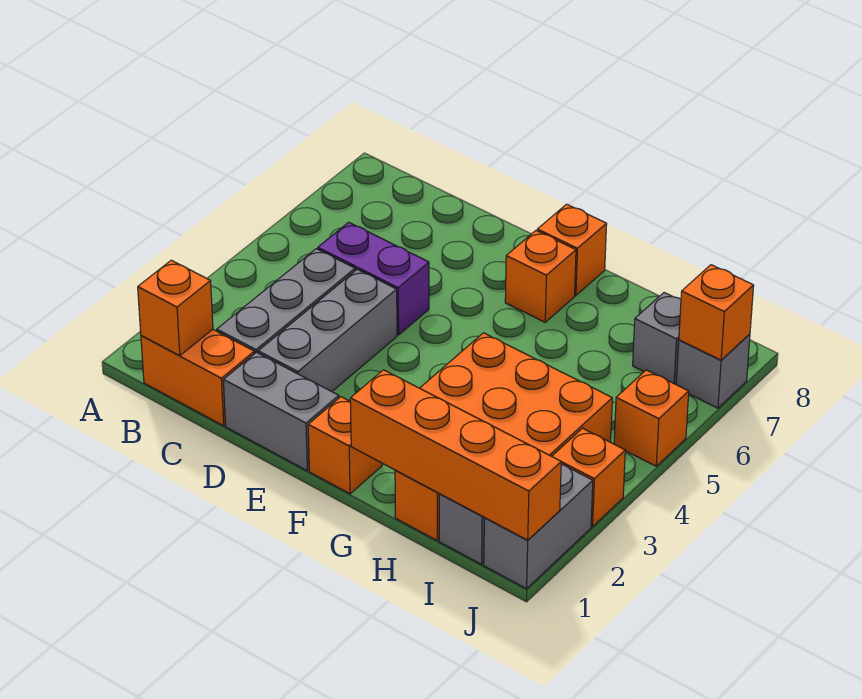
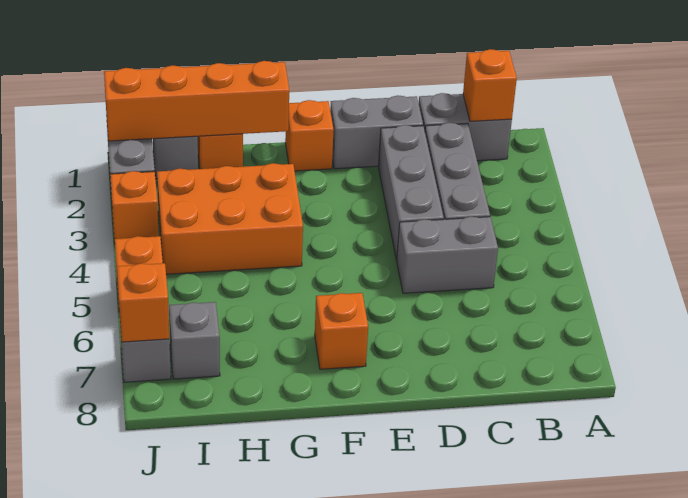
orange 1x2 brick [141,329,255,426] -> grey 1x2 brick [419,93,512,161]
purple 1x2 brick [318,222,429,335] -> grey 1x2 brick [397,217,498,293]
orange 1x1 brick [537,204,607,295] -> none

